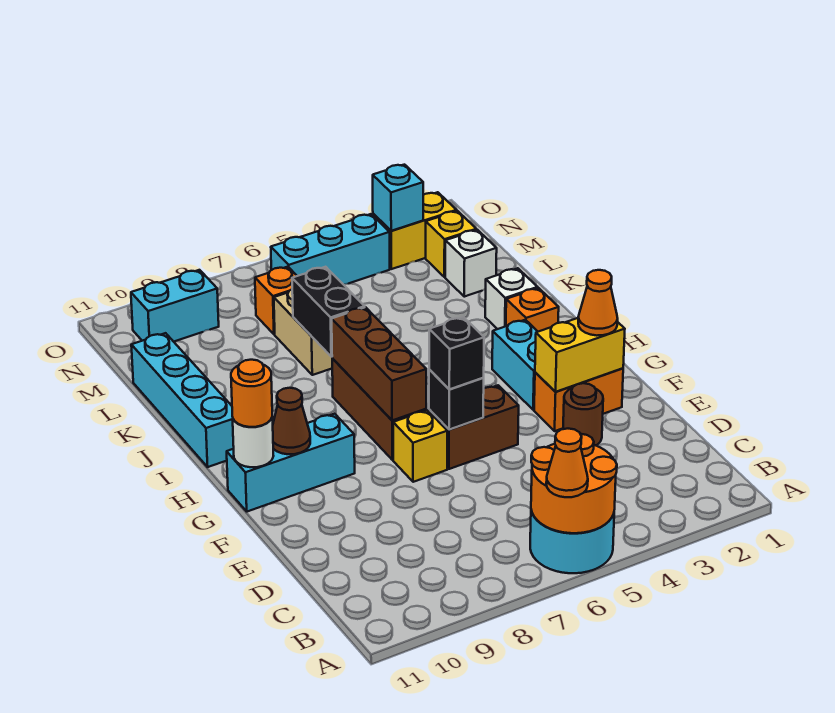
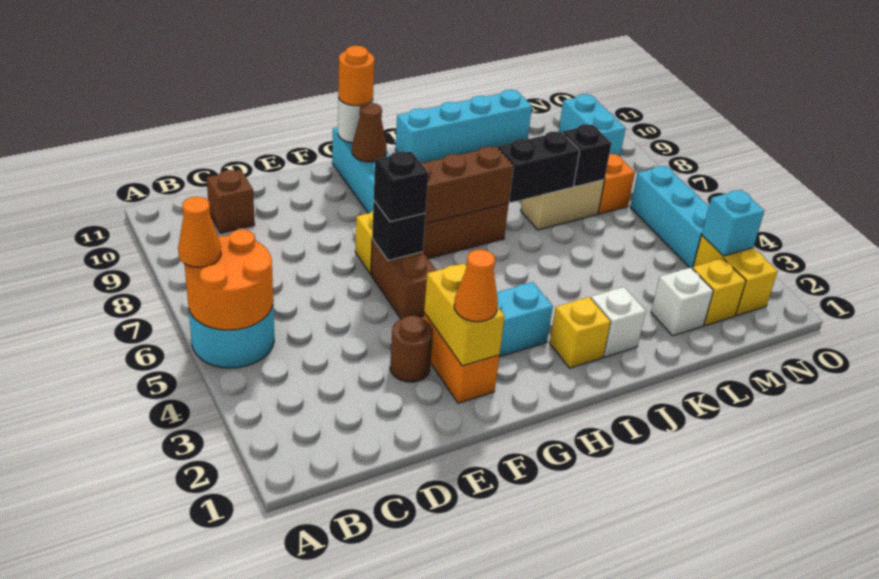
none -> brown 1x1 brick [206,170,255,233]
orange 1x1 brick [506,288,559,332] -> yellow 1x1 brick [550,297,611,368]
none -> black 1x1 brick [563,124,611,187]

